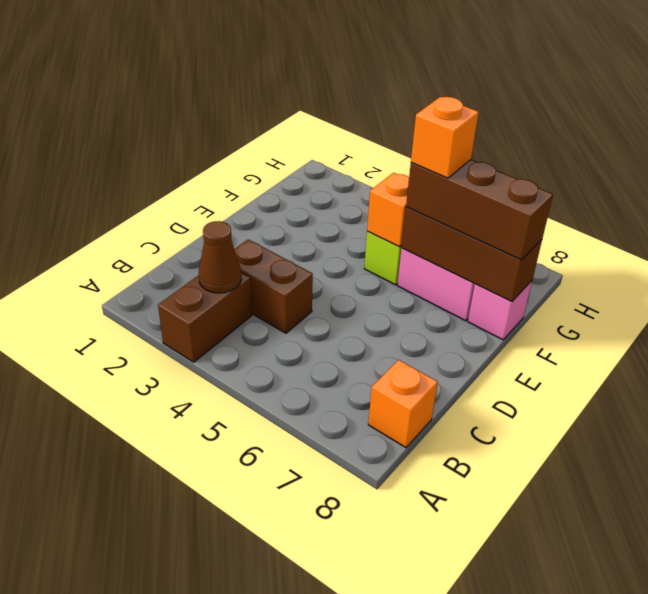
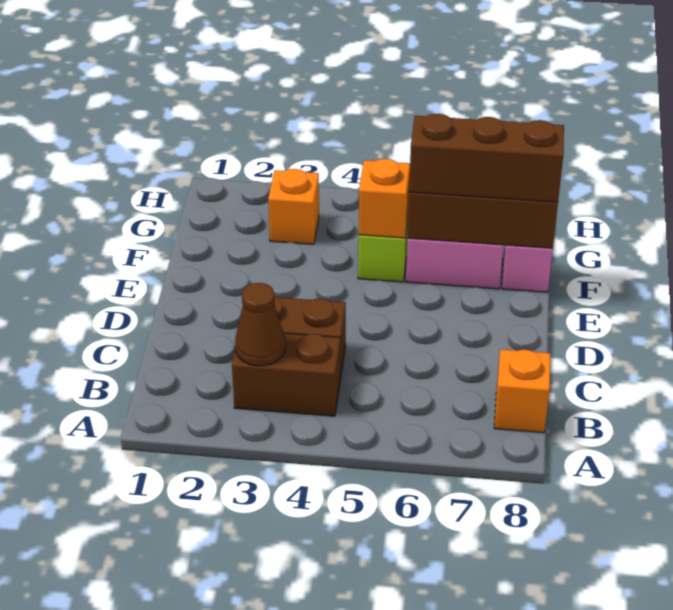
brown 1x2 brick [158,272,252,362] -> brown 1x2 brick turned to [232,333,340,416]
orange 1x1 brick [411,97,479,178] -> orange 1x1 brick moved to [268,169,319,244]

